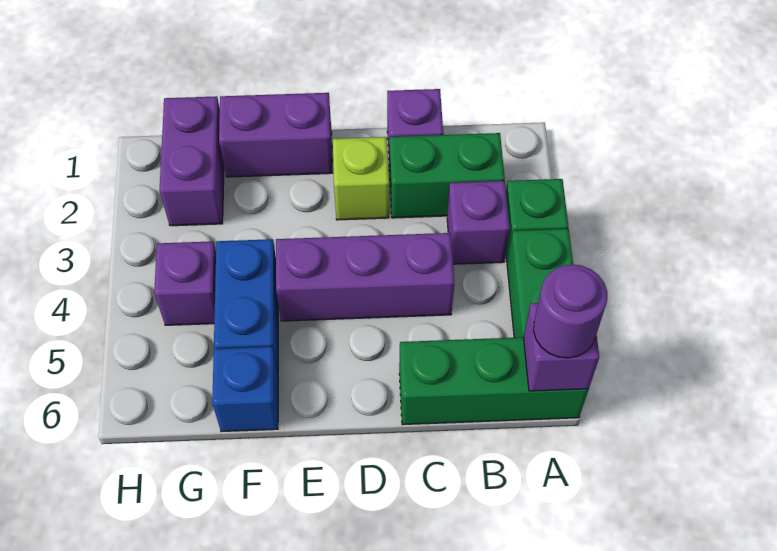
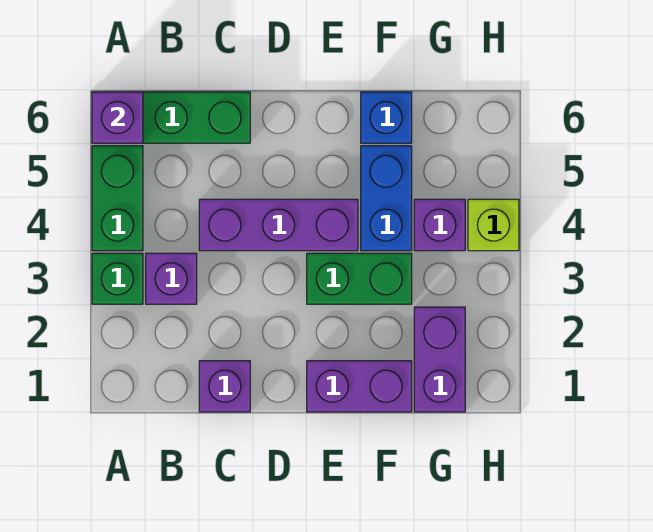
purple 1x1 round brick [533,264,607,358] -> none
green 1x2 brick [390,133,505,218] -> green 1x2 brick moved to [307,253,412,304]
lime 1x1 brick [333,137,389,220] -> lime 1x1 brick moved to [468,199,519,251]

